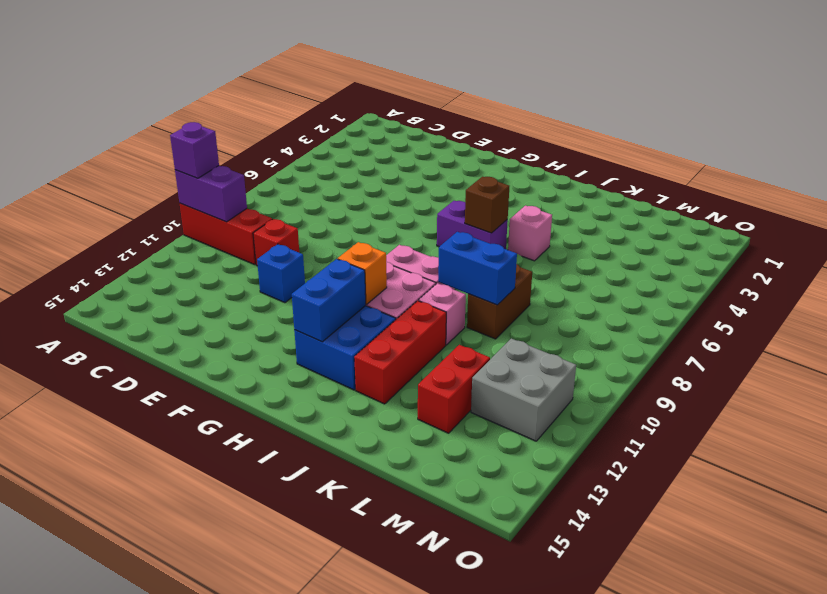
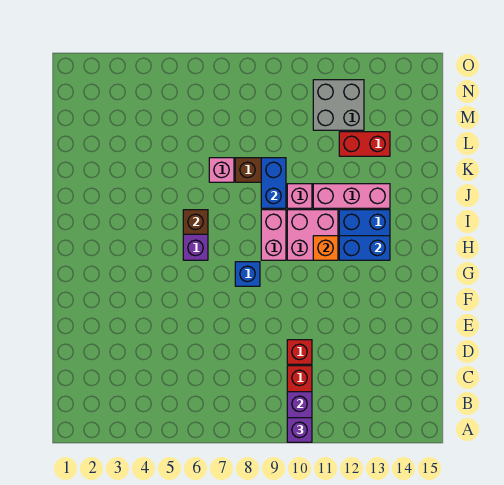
blue 1x1 brick [257,244,305,303] -> blue 1x1 brick moved to [235,262,260,286]
pink 1x1 brick [508,206,552,261] -> pink 1x1 brick moved to [209,158,234,182]
red 1x3 brick [354,301,446,404] -> pink 1x3 brick [313,184,390,208]

